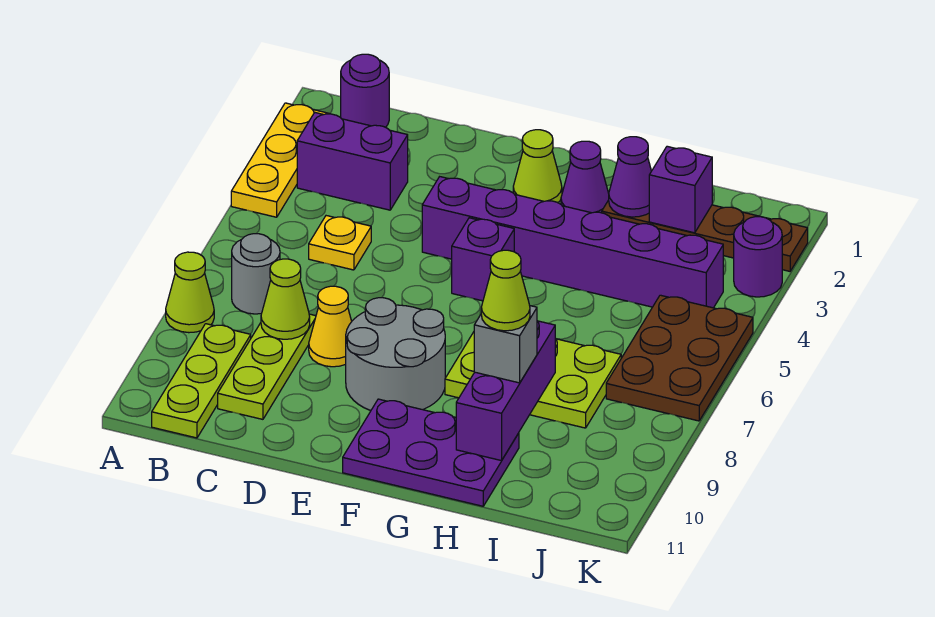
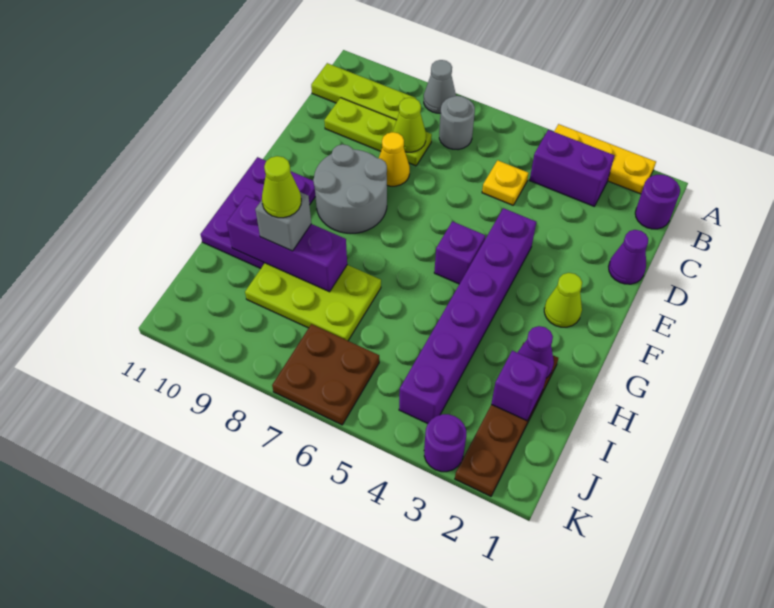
lime 1x1 cone [166,252,214,333] -> grey 1x1 cone [424,60,456,113]
purple 1x2 brick [297,113,408,210] -> purple 1x2 brick turned to [530,130,615,206]
purple 1x1 cone [561,141,609,213] -> purple 1x1 cone moved to [609,230,648,284]
lime 2x3 plate [445,332,621,428] -> lime 2x3 plate turned to [245,263,381,341]
brown 2x3 plate [606,295,753,421] -> brown 2x2 plate [272,324,379,425]

